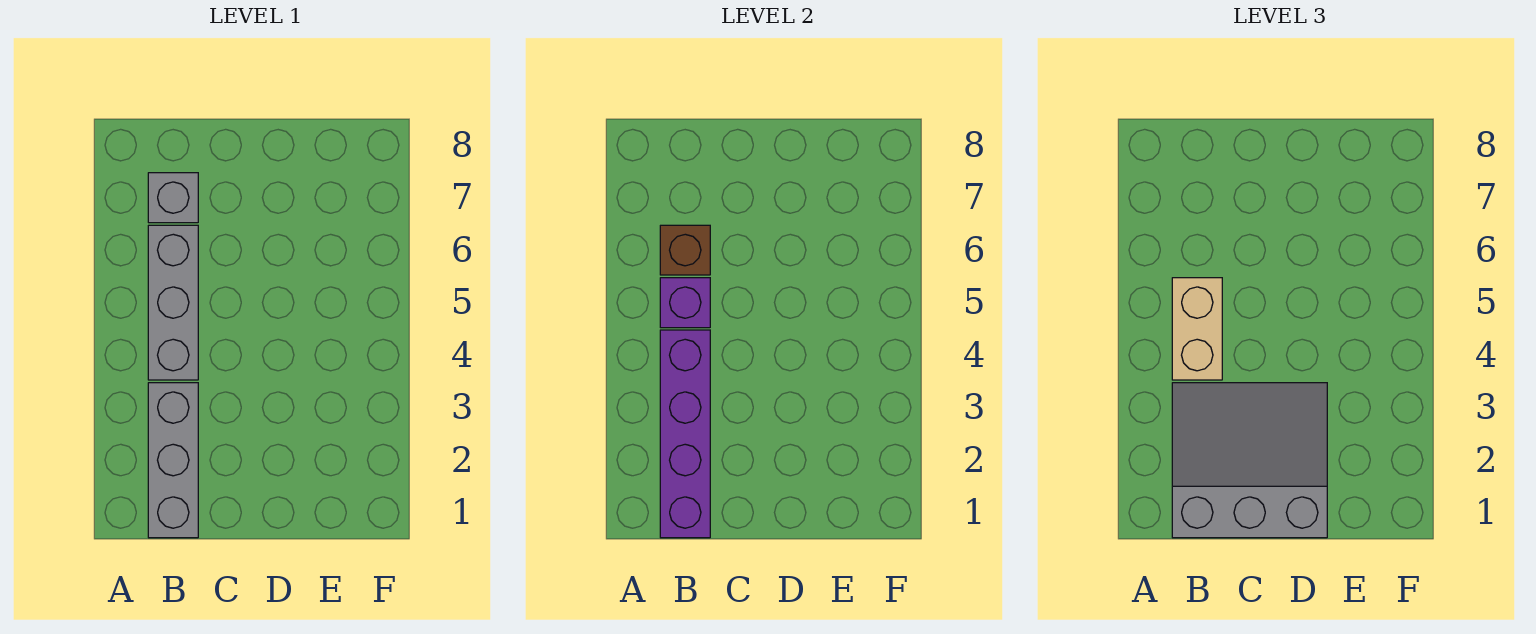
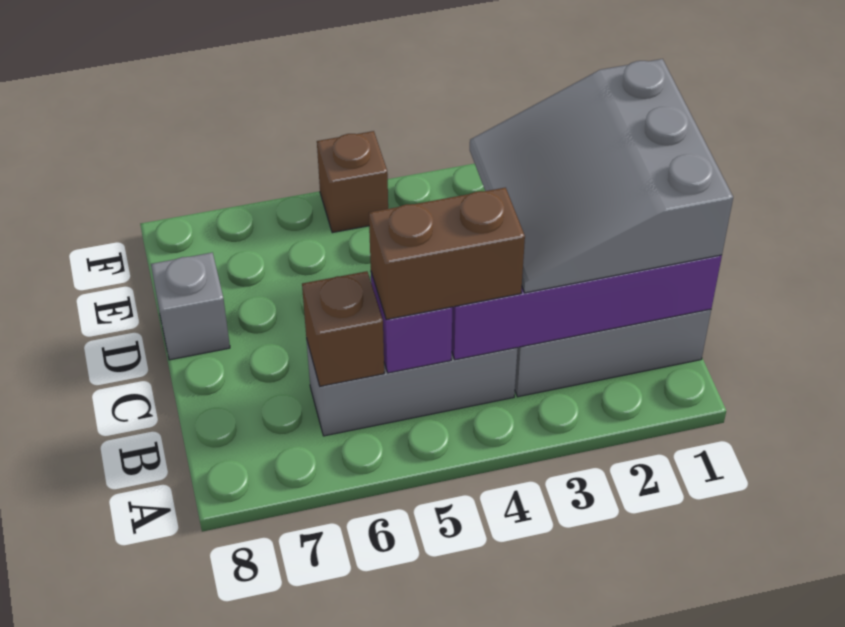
tan 1x2 brick [1172,278,1222,380] -> brown 1x2 brick [369,188,525,320]
grey 1x1 brick [148,173,198,223] -> grey 1x1 brick moved to [151,253,230,360]
none -> brown 1x1 brick [317,131,388,233]

